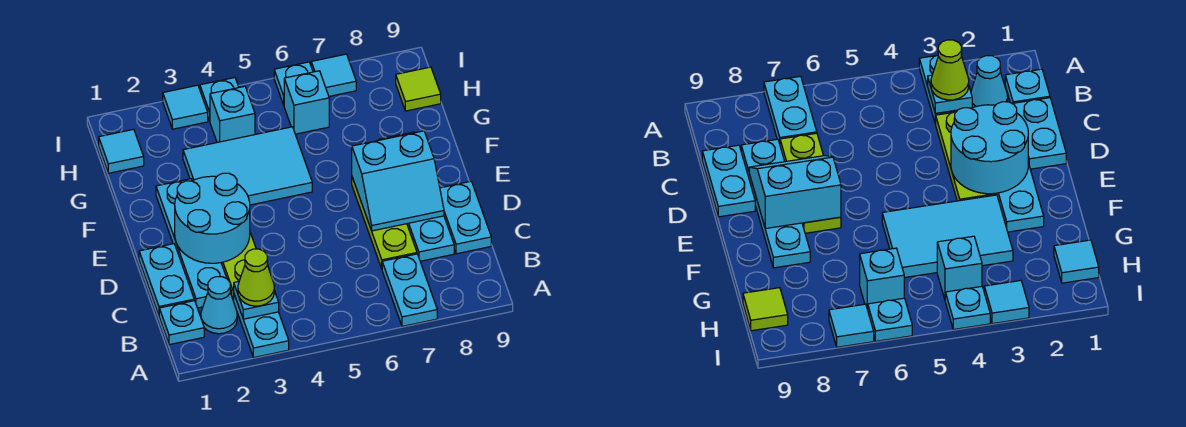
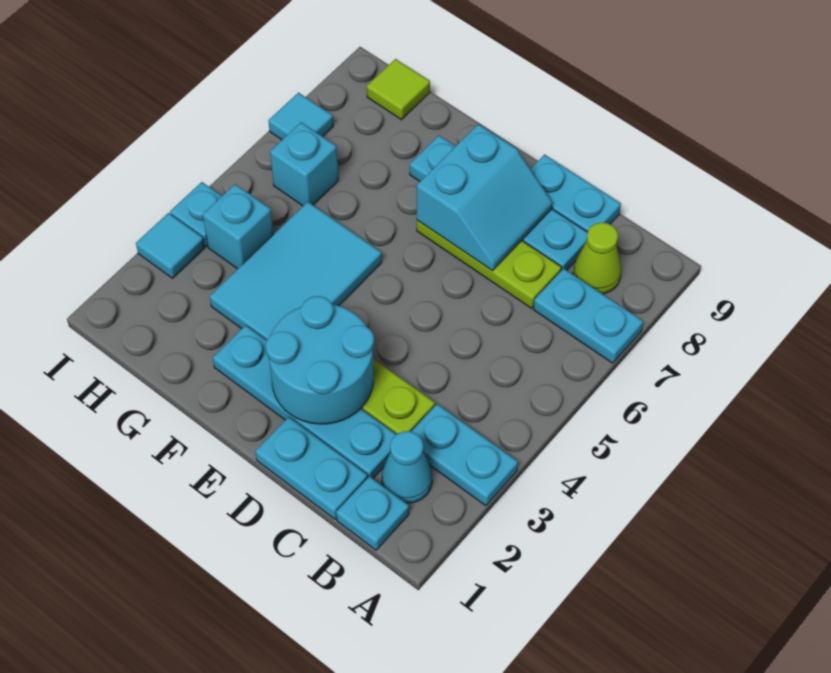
cyan 1x1 plate [234,282,279,319] -> none
lime 1x1 cone [238,249,274,306] -> lime 1x1 cone moved to [573,223,622,294]
cyan 1x1 tile [99,129,144,173] -> none
cyan 1x1 plate [274,62,313,105] -> none

